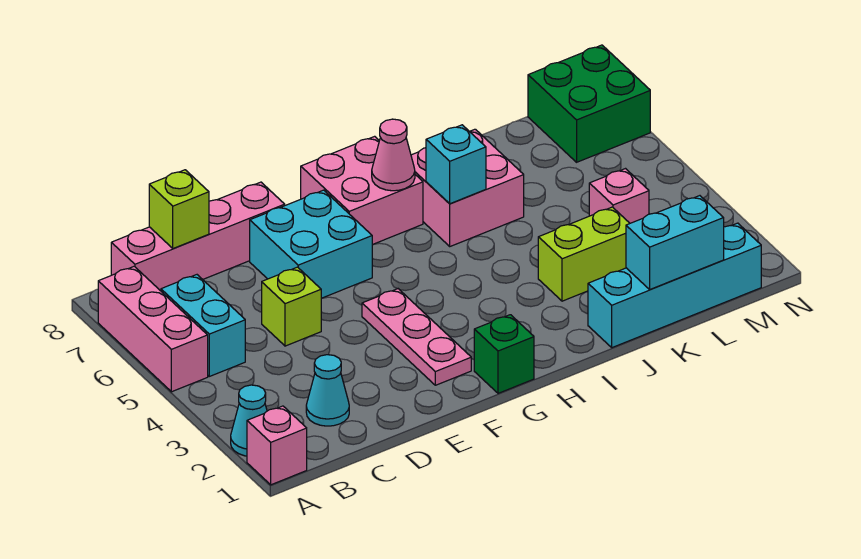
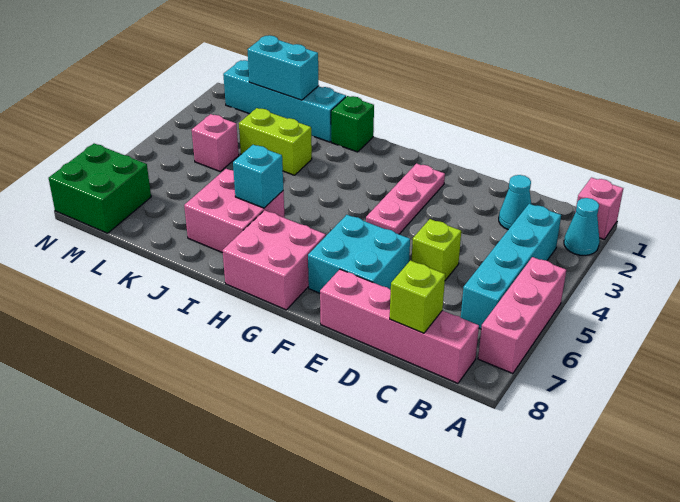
cyan 1x2 brick [161,275,245,376] -> cyan 1x4 brick [461,204,561,329]
green 1x1 brick [474,315,534,393] -> green 1x1 brick moved to [331,96,374,152]
pink 1x1 cone [372,119,415,191] -> none

